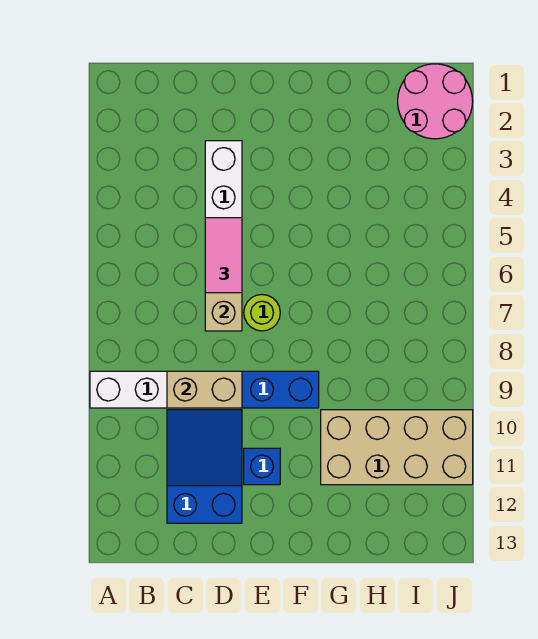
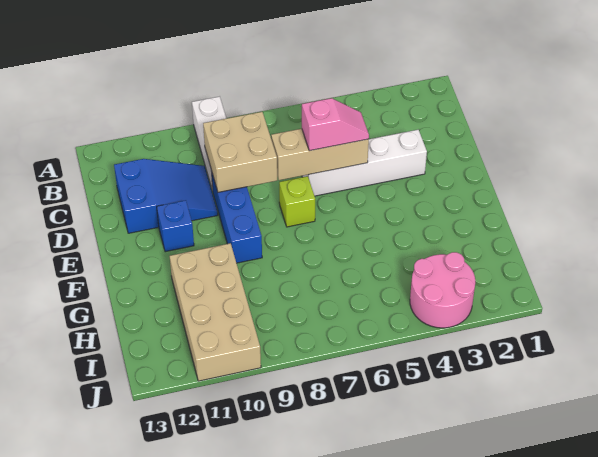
tan 1x2 brick [167,371,242,408] -> tan 2x2 brick [203,112,277,192]
pink 1x2 tile [205,218,242,293] -> pink 1x2 slope [302,98,369,151]
lime 1x1 round brick [244,295,280,331] -> lime 1x1 brick [279,176,315,227]
pink 2x2 round brick [398,64,473,139] -> pink 2x2 round brick moved to [410,252,475,328]

